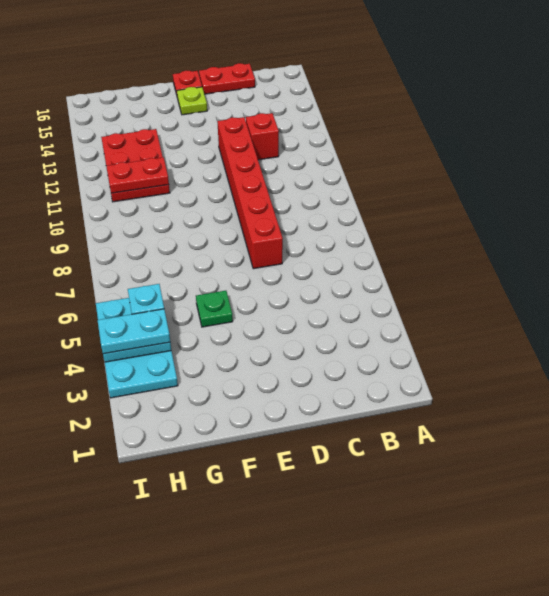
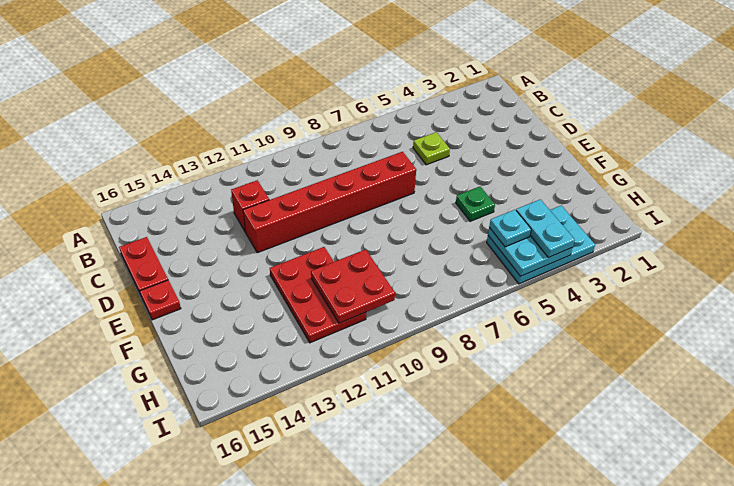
lime 1x1 plate [177,87,207,115] -> lime 1x1 plate moved to [413,132,450,165]
red 2x3 plate [101,129,170,202] -> red 2x3 plate turned to [270,247,366,343]
red 1x2 plate [106,157,169,193] -> red 2x2 plate [311,249,395,323]

